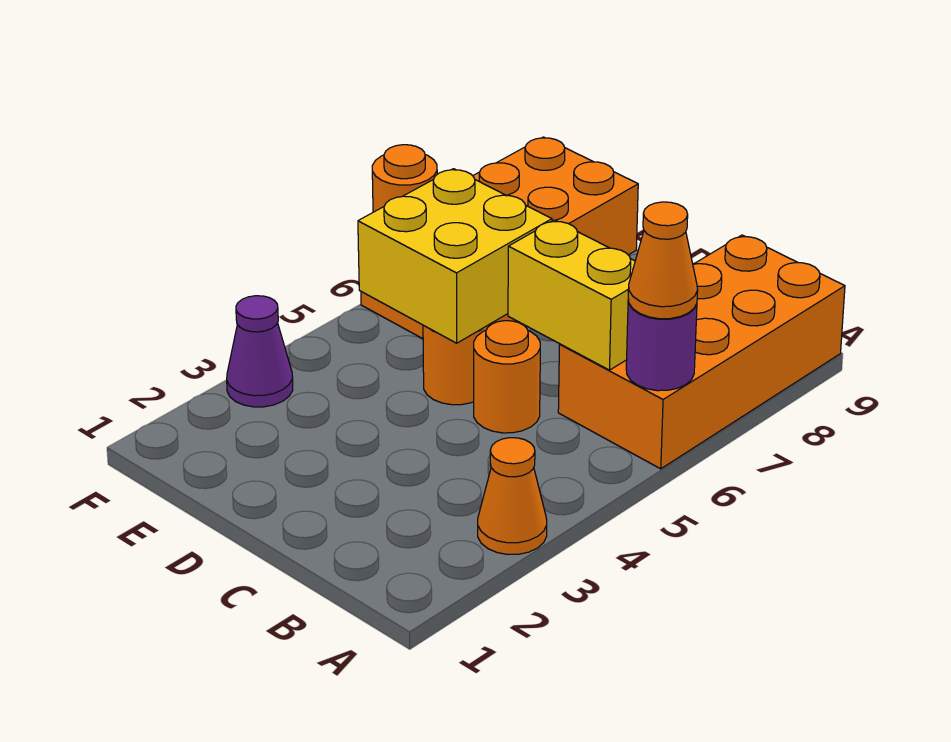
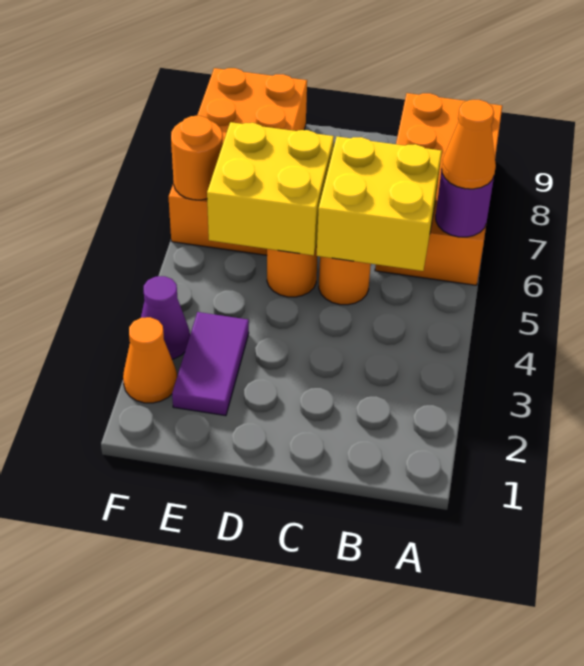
orange 1x1 cone [478,438,547,554] -> orange 1x1 cone moved to [123,317,177,403]
yellow 1x2 brick [508,220,635,370] -> yellow 2x2 brick [317,137,442,271]
none -> purple 1x2 tile [172,312,249,416]

